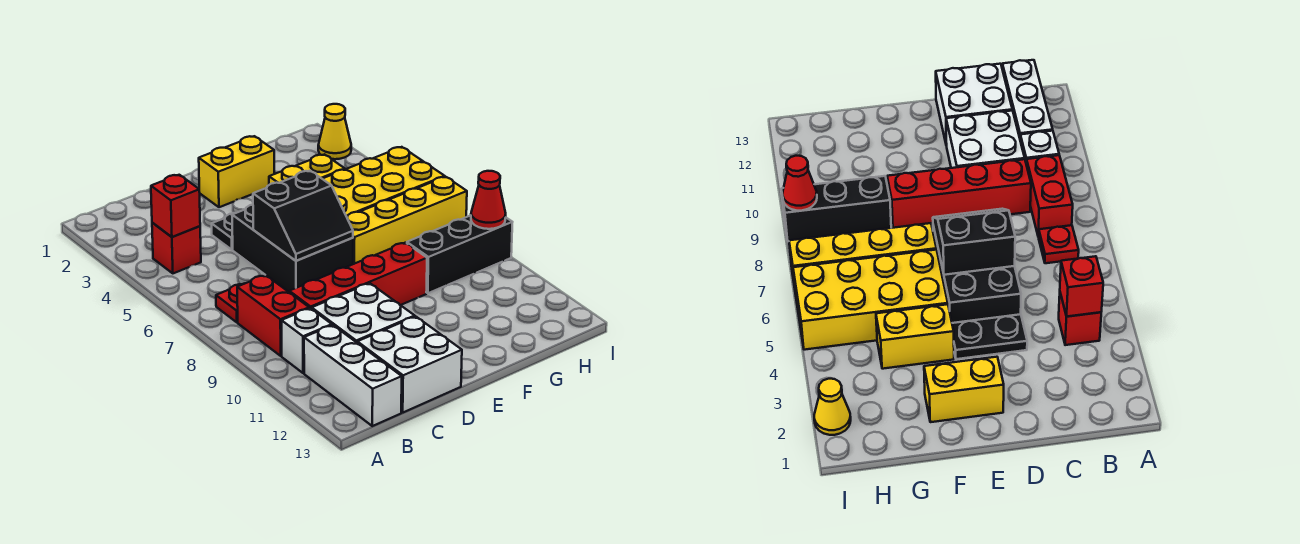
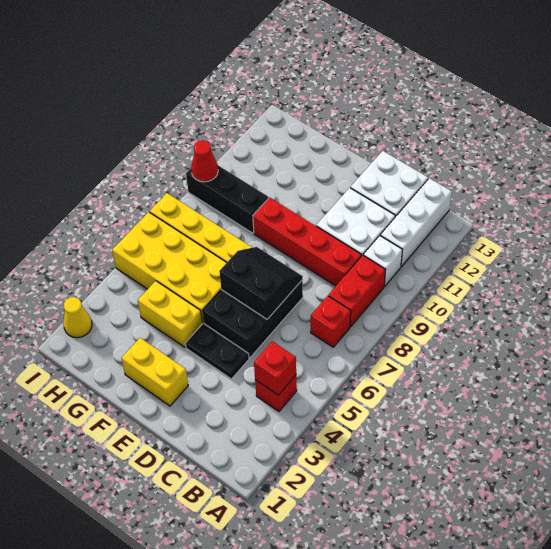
red 1x1 plate [216,284,243,322] -> red 1x1 brick [311,296,351,347]

